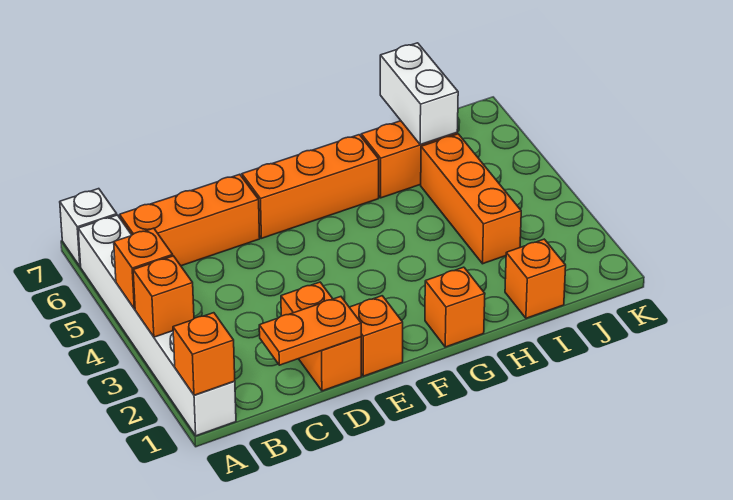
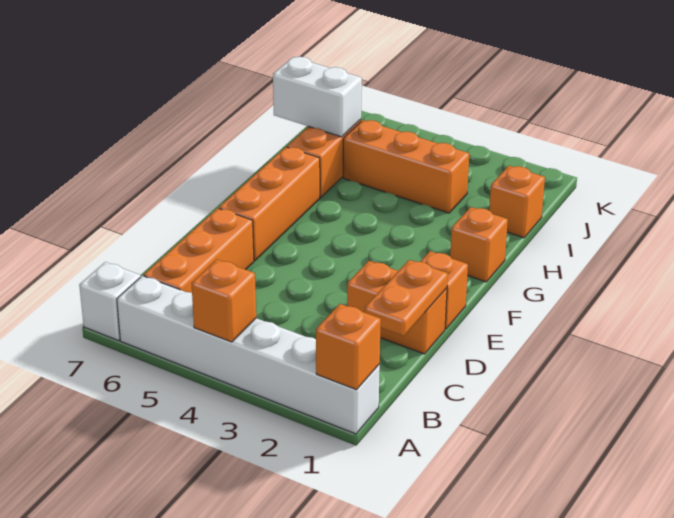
orange 1x1 brick [133,256,194,337] -> none

